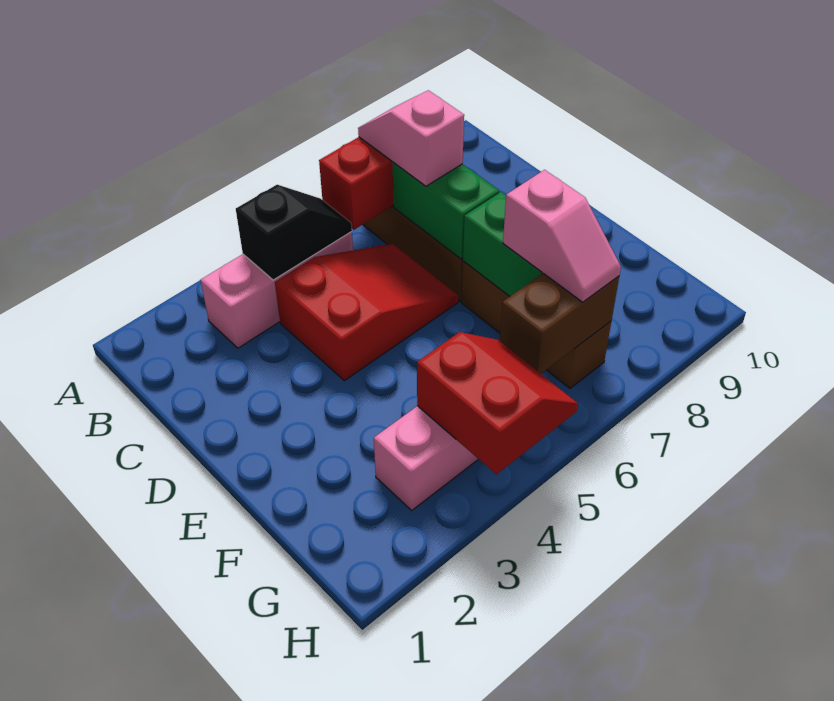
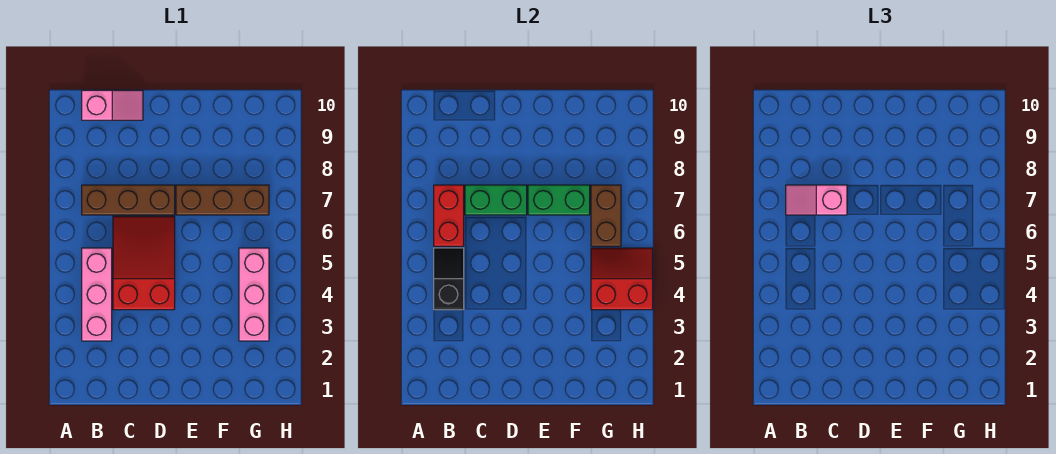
pink 1x2 slope [503,170,621,302] -> pink 1x2 slope moved to [82,90,143,120]

